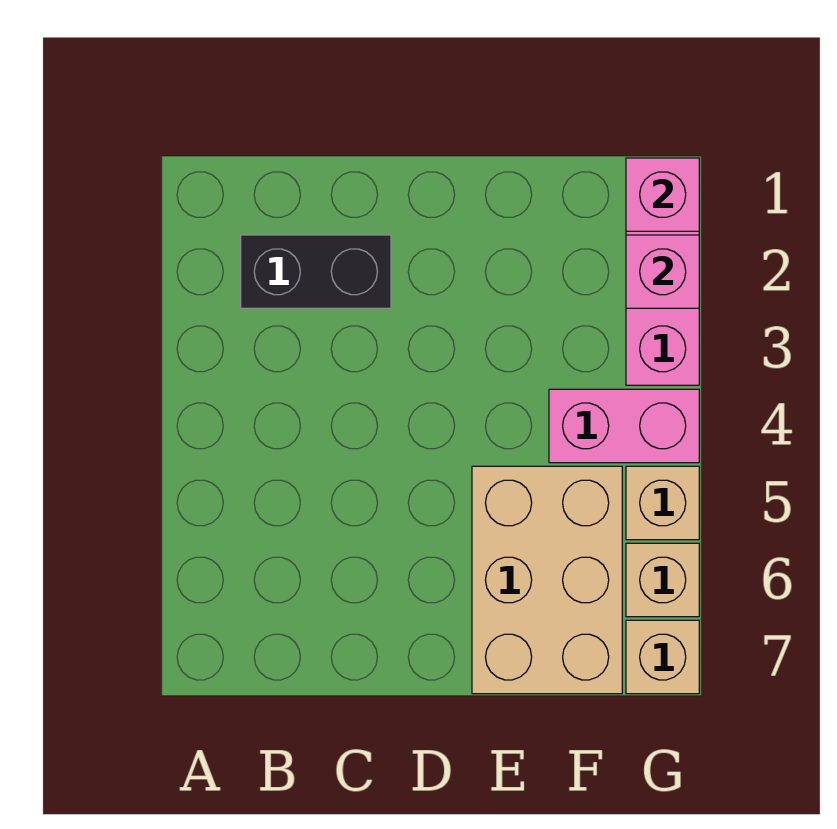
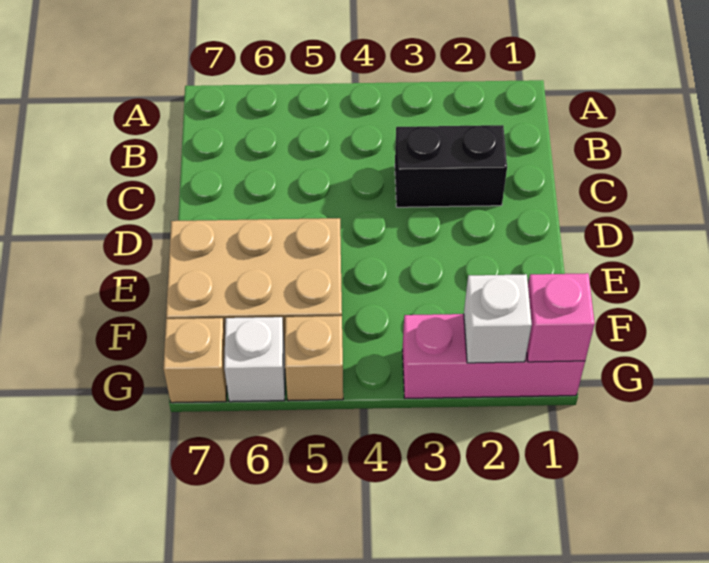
black 1x2 brick [241,235,391,308] -> black 1x2 brick turned to [395,125,507,207]
pink 1x2 brick [549,389,699,463] -> none
pink 1x1 brick [626,235,699,308] -> white 1x1 brick [464,274,532,363]
tan 1x1 brick [626,543,699,617] -> white 1x1 brick [224,317,285,402]

